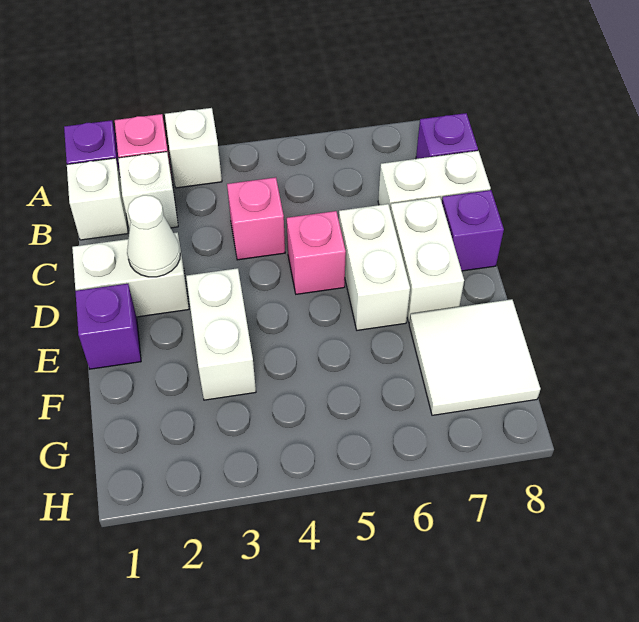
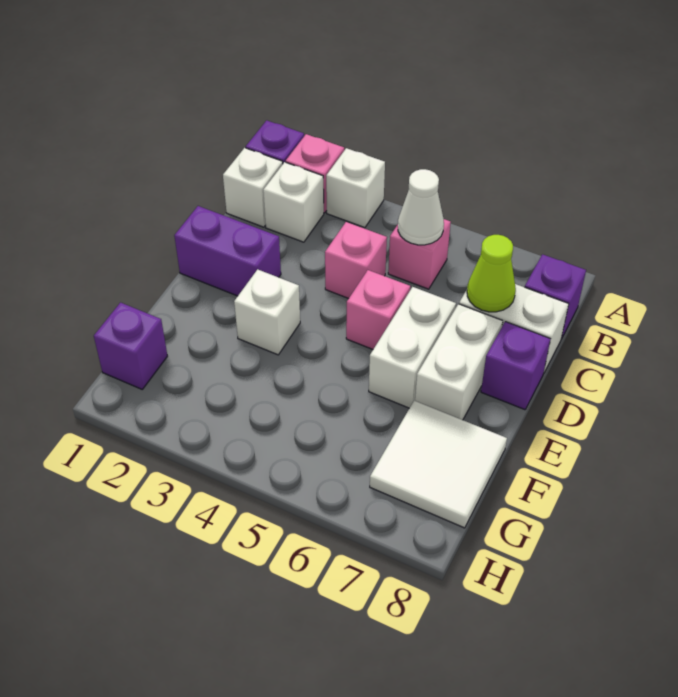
none -> pink 1x1 brick [388,219,451,289]
none -> lime 1x1 cone [467,235,516,312]
white 1x2 brick [72,232,189,317] -> purple 1x2 brick [174,206,281,296]
white 1x1 cone [127,195,180,277] -> white 1x1 cone moved to [398,169,444,245]
purple 1x1 brick [75,284,141,369] -> purple 1x1 brick moved to [94,303,167,389]
white 1x2 brick [186,268,256,400] -> white 1x1 brick [234,269,300,355]

